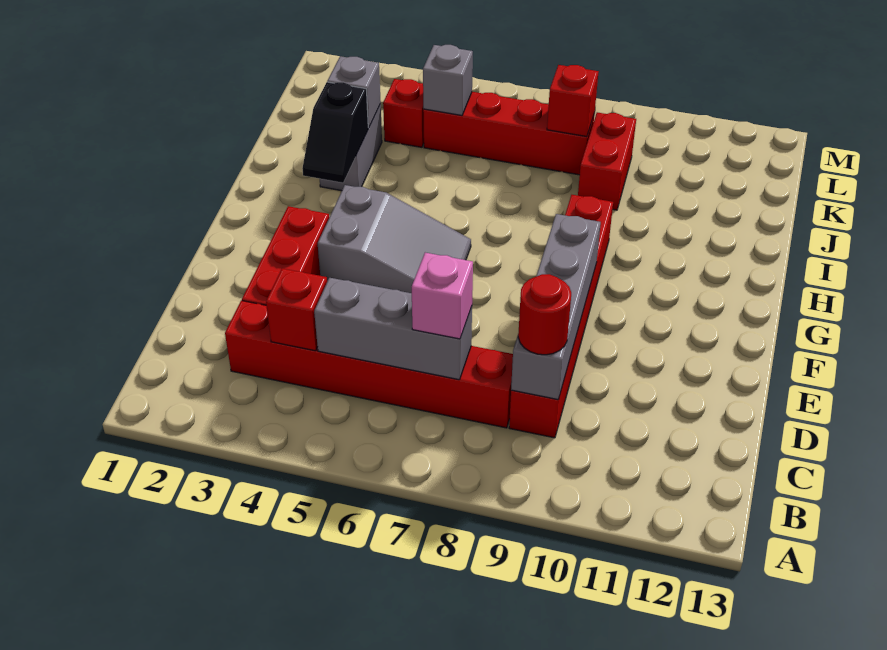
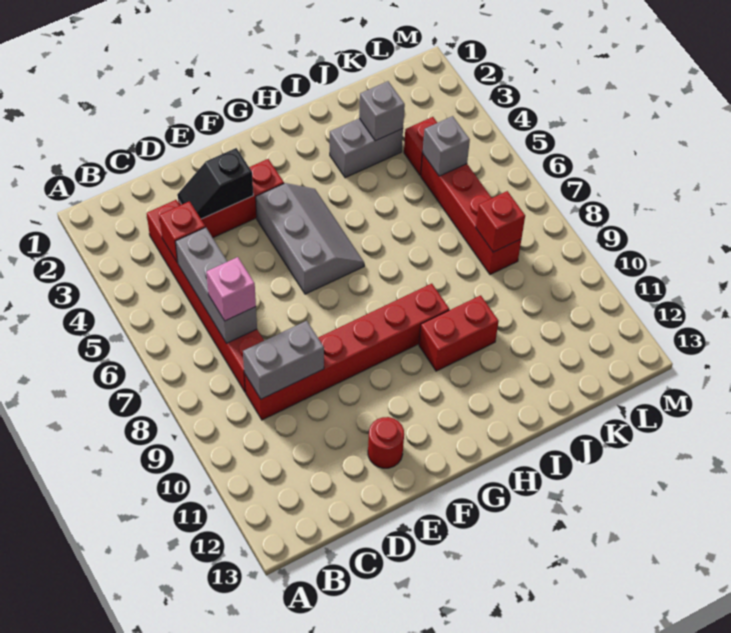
grey 1x4 brick [511,214,601,400] -> grey 1x2 brick [243,321,324,399]
red 1x1 round brick [518,274,571,355] -> red 1x1 round brick moved to [368,417,404,468]
grey 2x3 slope [318,185,471,293] -> grey 2x3 slope turned to [256,183,364,294]
black 1x2 slope [303,82,368,183] -> black 1x2 slope moved to [177,148,253,219]
red 1x2 brick [578,112,636,210] -> red 1x2 brick moved to [419,295,499,371]

